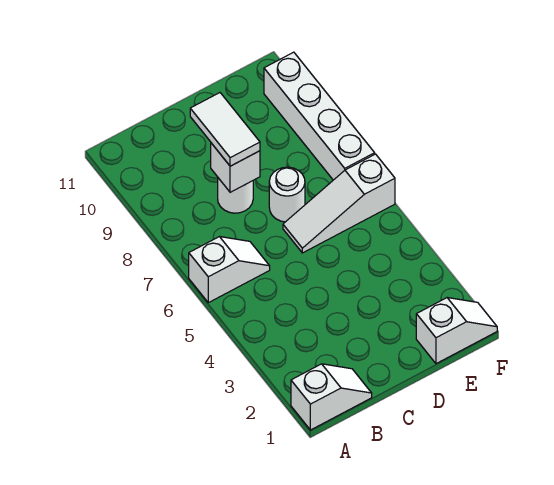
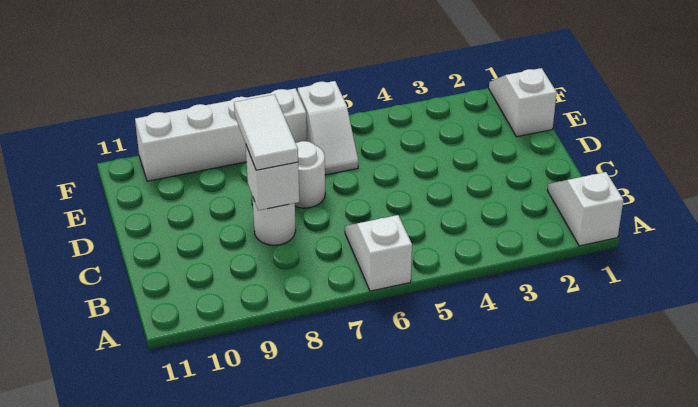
white 1x2 tile [190,93,260,166] -> white 1x2 tile turned to [234,94,298,170]
white 1x3 slope [283,154,395,253] -> white 1x2 slope [298,81,358,175]

